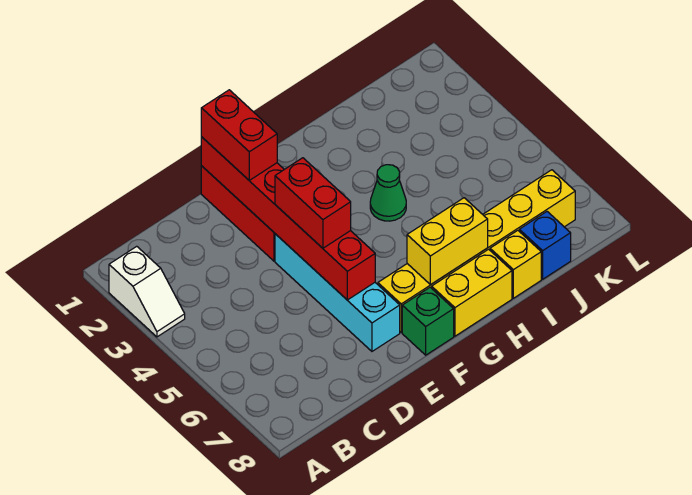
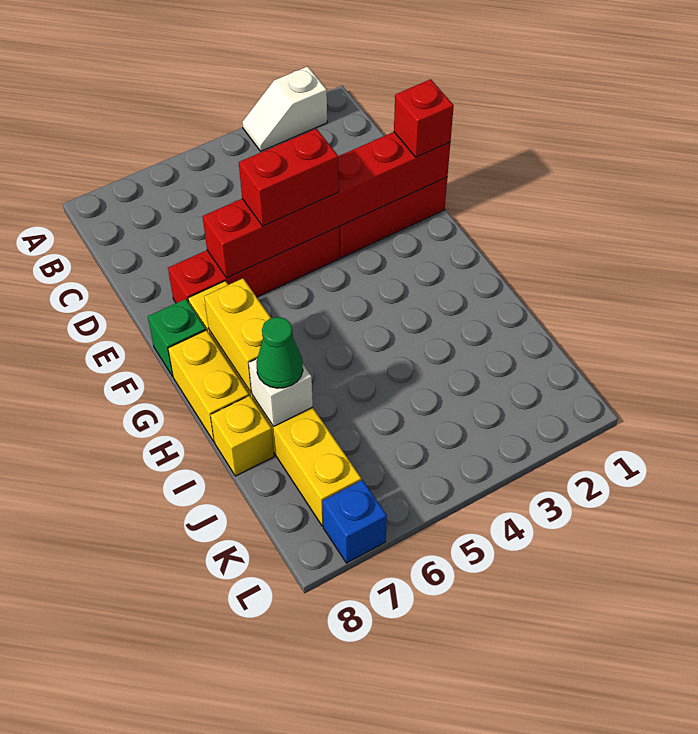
red 1x2 brick [201,90,277,180] -> red 1x1 brick [394,79,454,157]
cyan 1x4 brick [275,234,400,351] -> red 1x4 brick [168,227,339,303]
green 1x1 cone [370,165,406,221] -> green 1x1 cone moved to [256,317,303,388]
none -> white 1x1 brick [249,359,313,427]
blue 1x1 brick [519,212,571,279] -> blue 1x1 brick moved to [322,480,387,563]

